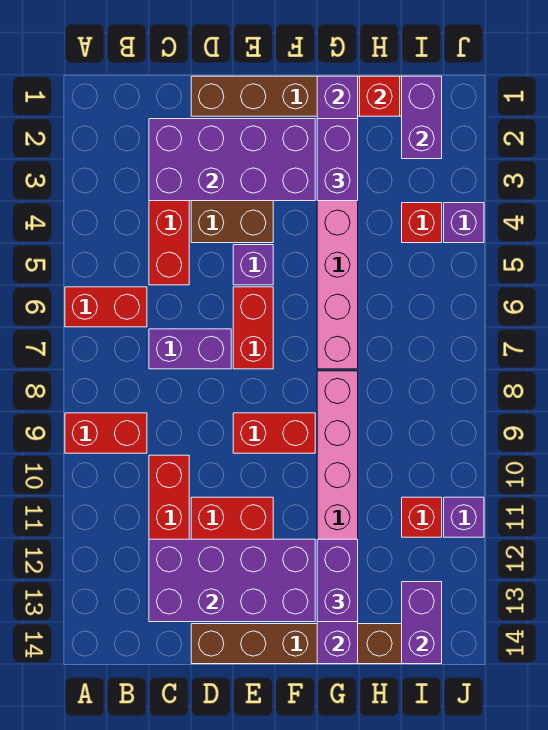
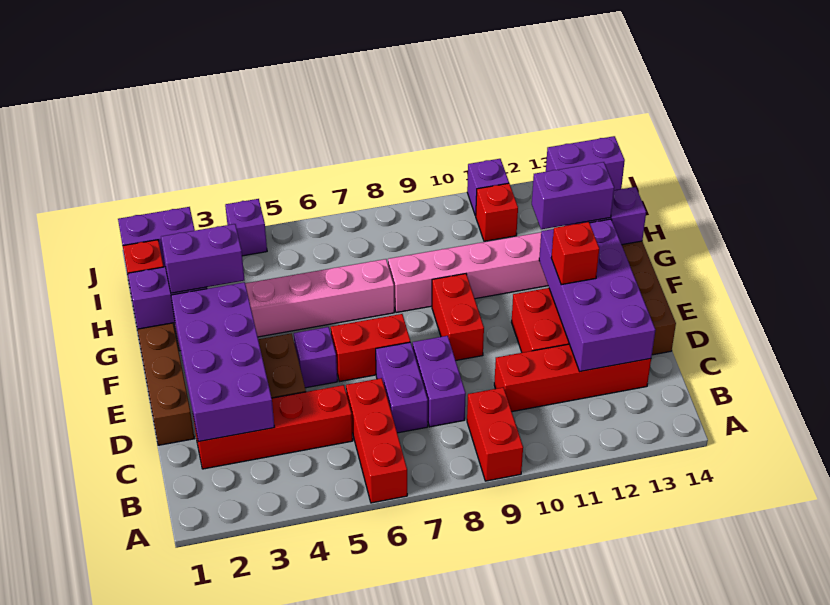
red 1x2 brick [65,287,147,327] -> red 1x3 brick [346,378,407,503]
none -> purple 1x2 brick [413,336,466,427]
red 1x1 brick [402,203,442,243] -> red 1x1 brick moved to [551,222,599,285]

